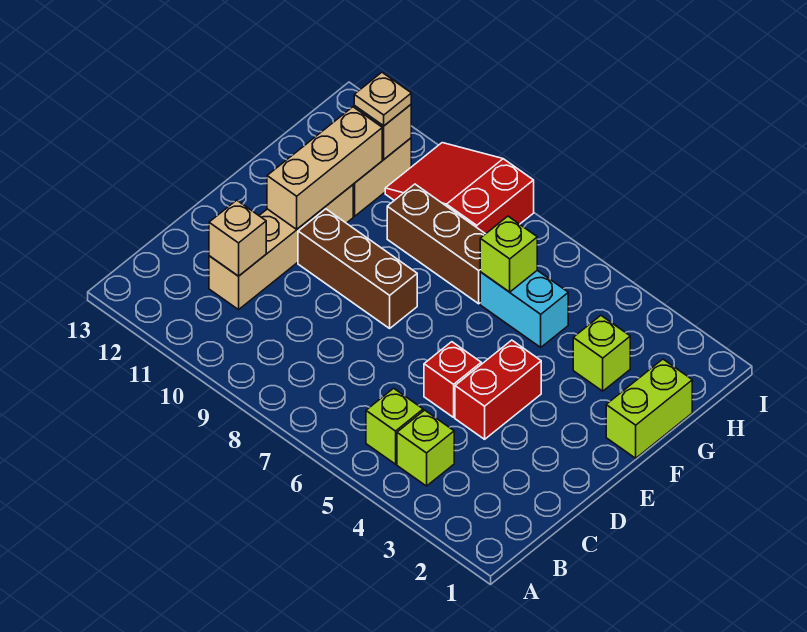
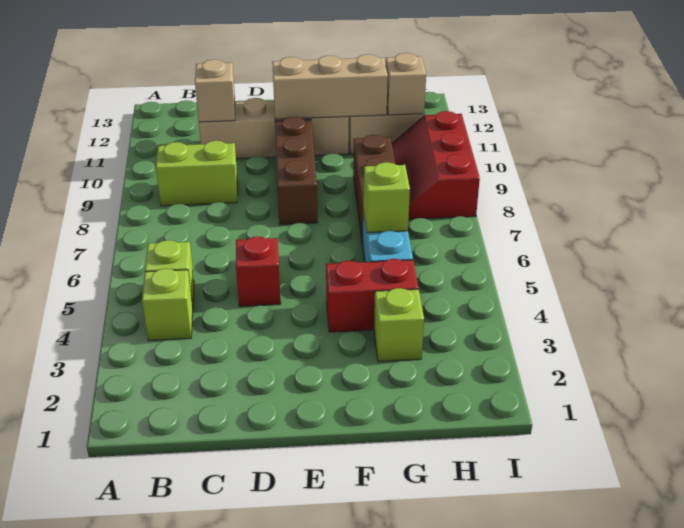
red 1x2 brick [455,340,541,439] -> red 1x2 brick moved to [326,259,418,332]
lime 1x2 brick [606,359,692,458] -> lime 1x2 brick moved to [156,141,238,206]
red 2x3 slope [385,143,534,234] -> red 2x3 slope turned to [392,111,480,219]
tan 1x1 plate [354,73,411,126] -> none

